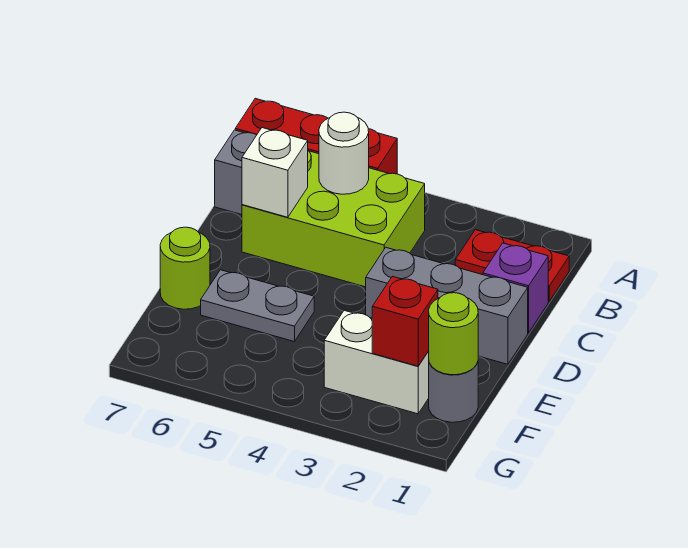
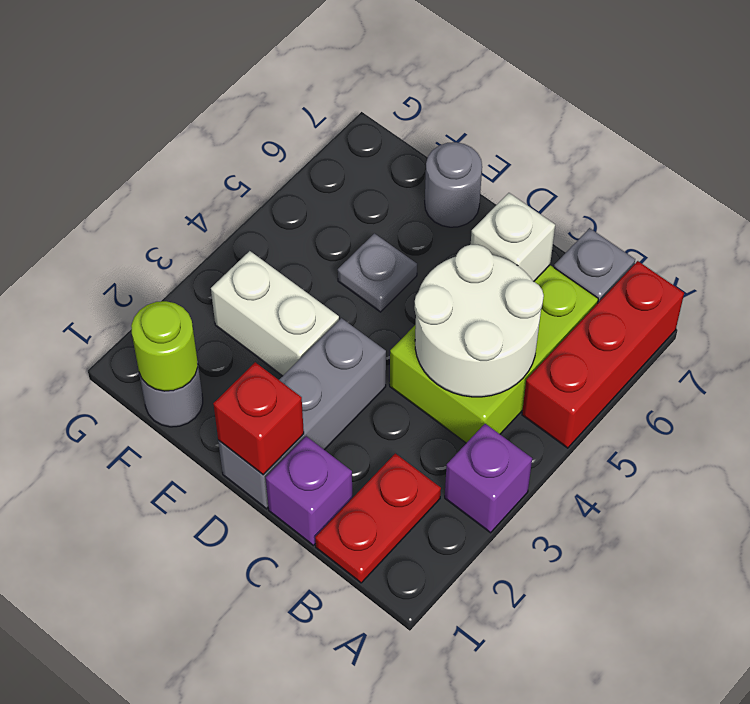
none -> purple 1x1 brick [445,424,532,533]
white 1x1 round brick [319,112,369,194] -> white 2x2 round brick [414,245,544,397]
grey 1x2 plate [201,270,314,342] -> grey 1x1 plate [338,233,417,312]
lime 1x1 round brick [160,227,210,309] -> grey 1x1 round brick [425,142,482,227]
white 1x2 brick [324,310,429,414] -> white 1x2 brick turned to [211,251,339,376]
red 1x1 brick [372,276,438,366] -> red 1x1 brick moved to [213,362,304,475]

